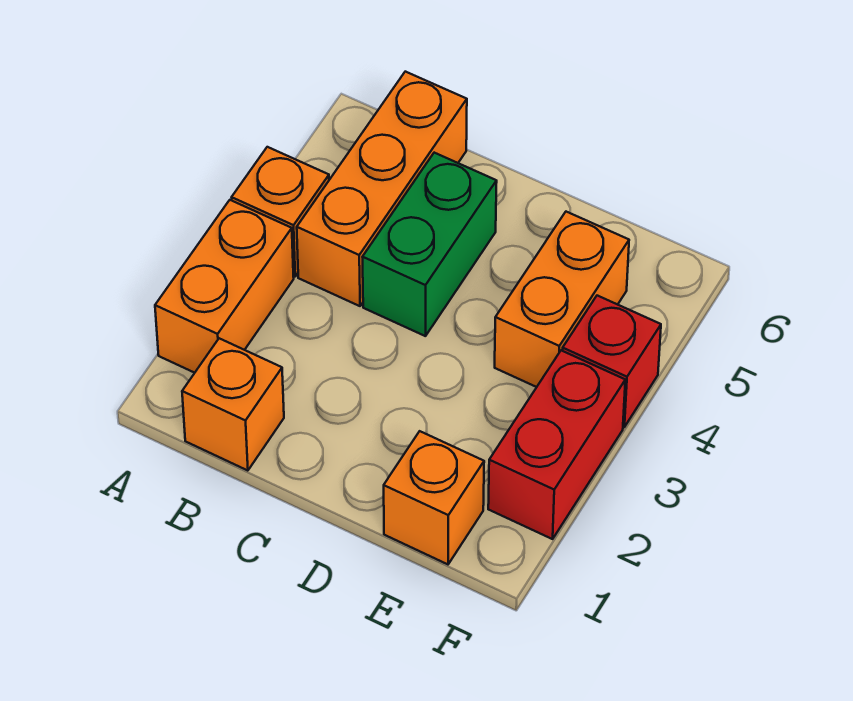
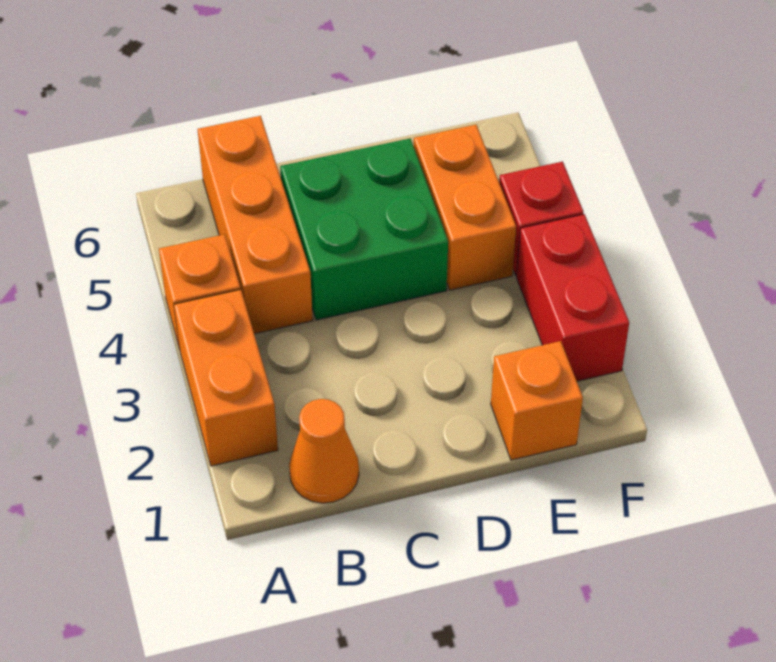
orange 1x1 brick [182,338,284,471] -> orange 1x1 cone [289,399,359,503]
green 1x2 brick [363,153,497,336] -> green 2x2 brick [280,138,448,320]

